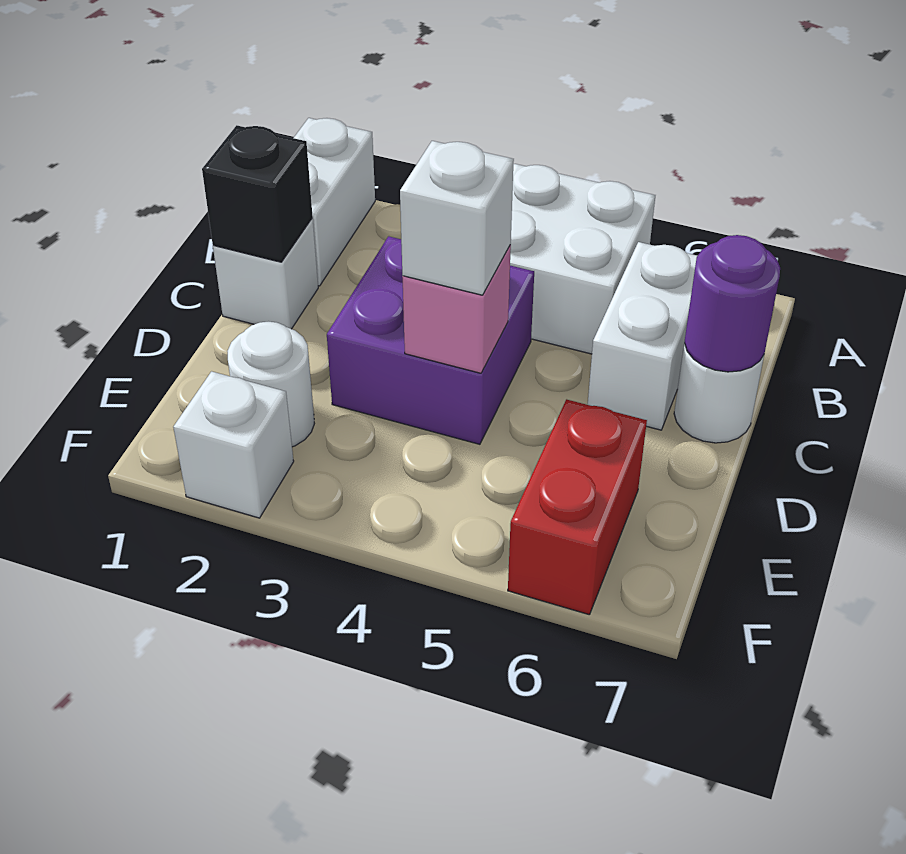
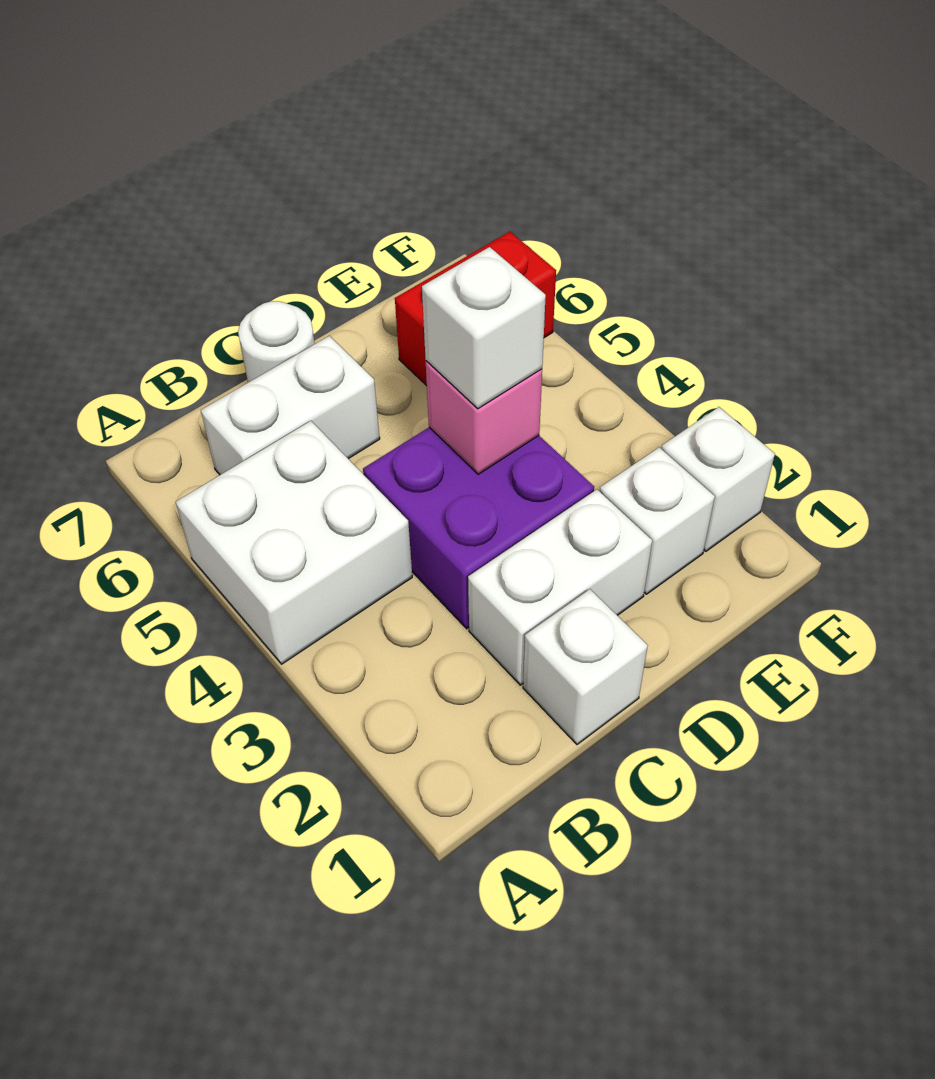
white 1x2 brick [294,118,375,286] -> white 1x2 brick moved to [468,490,652,685]
black 1x1 brick [202,125,313,262] -> none
purple 1x1 round brick [684,235,780,372] -> none
white 1x1 round brick [227,322,314,447] -> white 1x1 brick [600,447,715,594]

